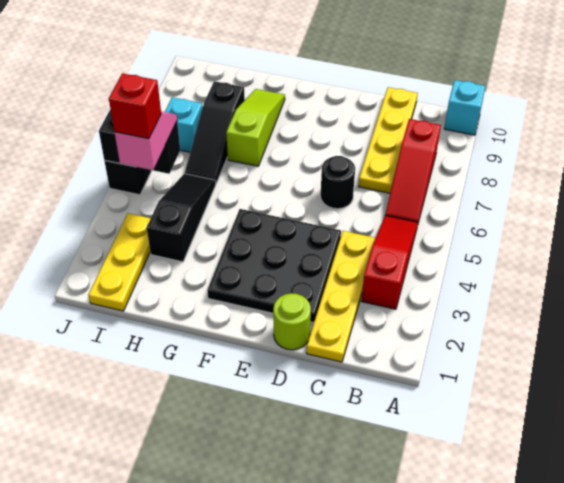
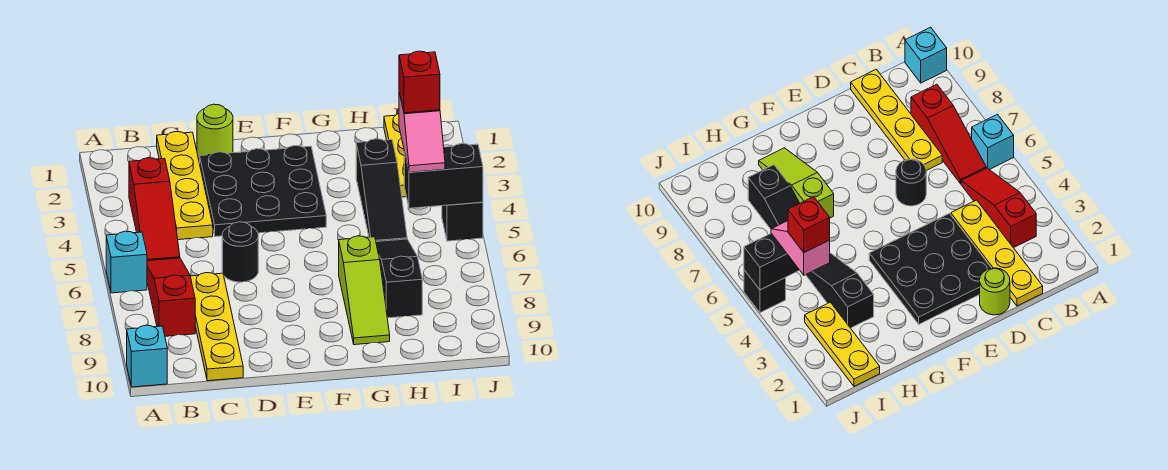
cyan 1x1 brick [165,97,203,152] -> cyan 1x1 brick moved to [106,231,147,293]

